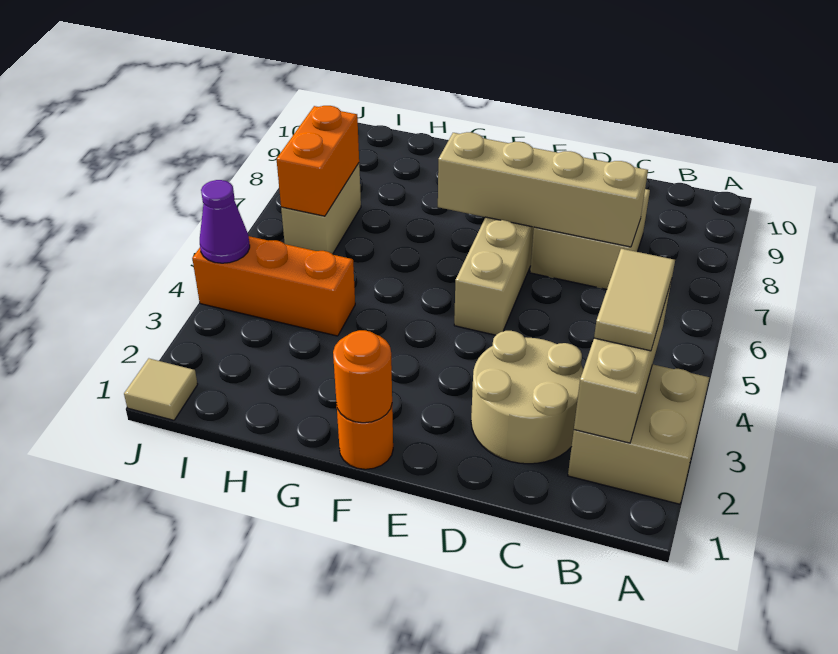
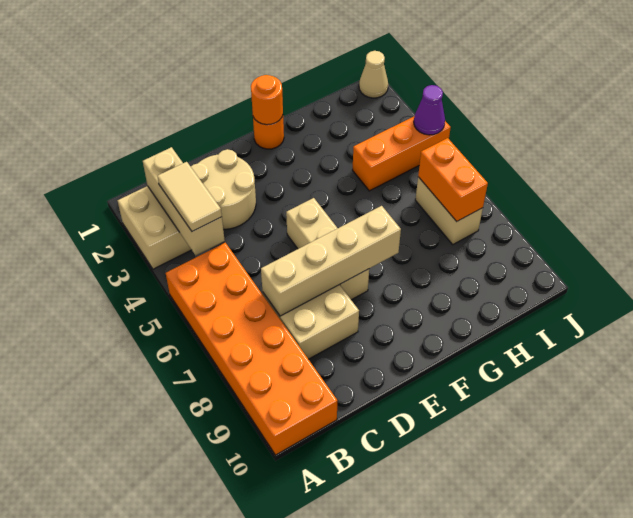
none -> orange 2x6 brick [166,243,338,455]
tan 1x1 tile [124,359,198,420] -> tan 1x1 cone [359,51,388,98]

